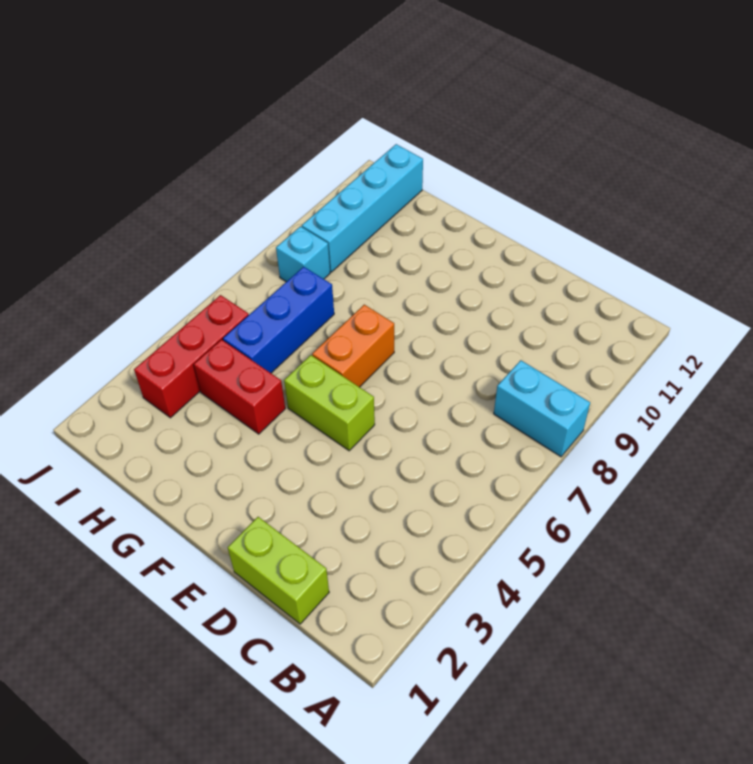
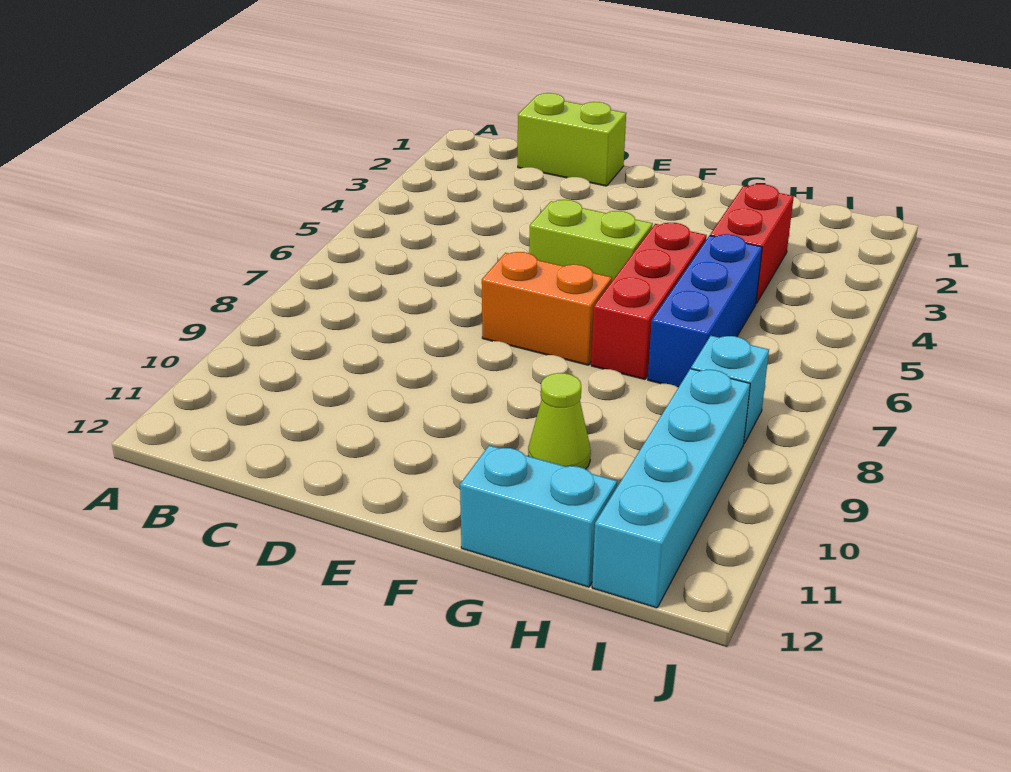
cyan 1x2 brick [494,360,590,457] -> cyan 1x2 brick moved to [460,445,617,587]
orange 1x2 brick [312,305,394,387] -> orange 1x2 brick turned to [482,252,612,365]
red 1x2 brick [194,340,285,434] -> red 1x2 brick turned to [710,184,794,303]
none -> lime 1x1 cone [528,373,591,469]
red 1x3 brick [134,295,249,418] -> red 1x3 brick moved to [591,223,707,379]

